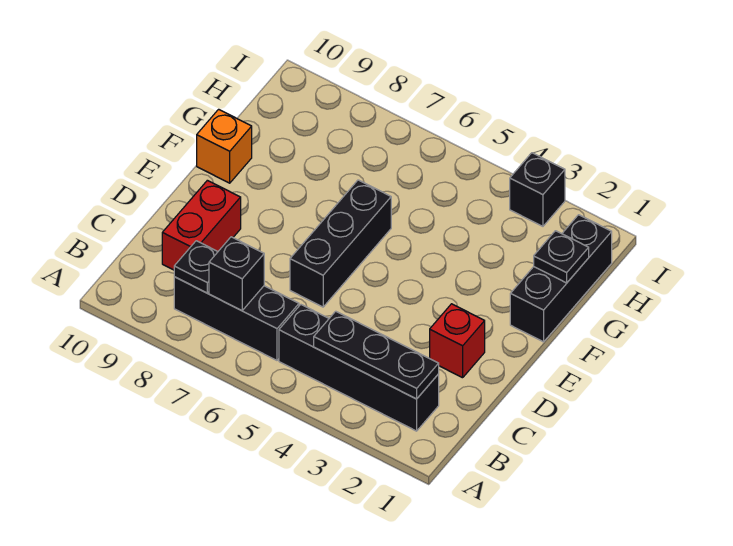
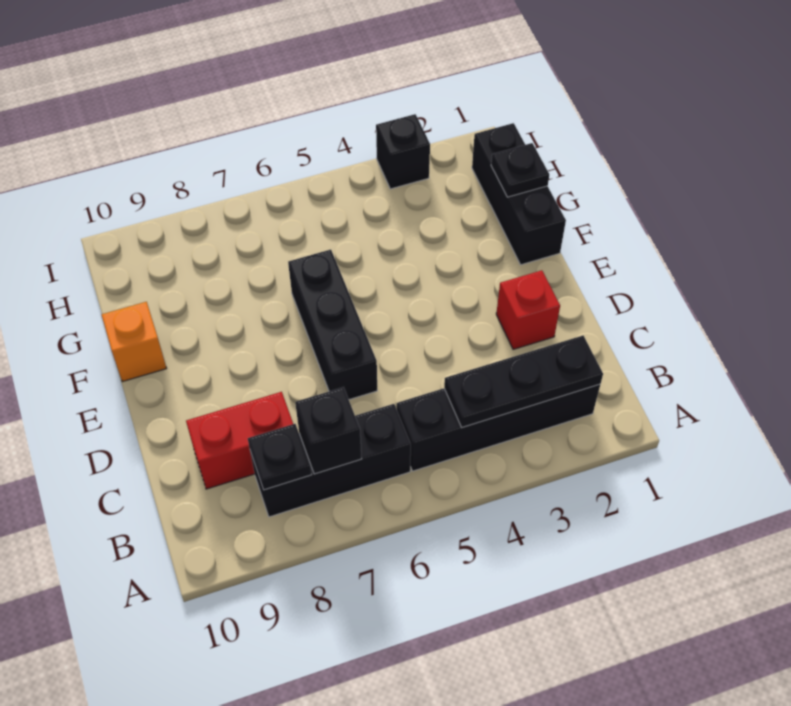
red 1x2 brick [162,180,241,270] -> red 1x2 brick turned to [186,392,293,489]

